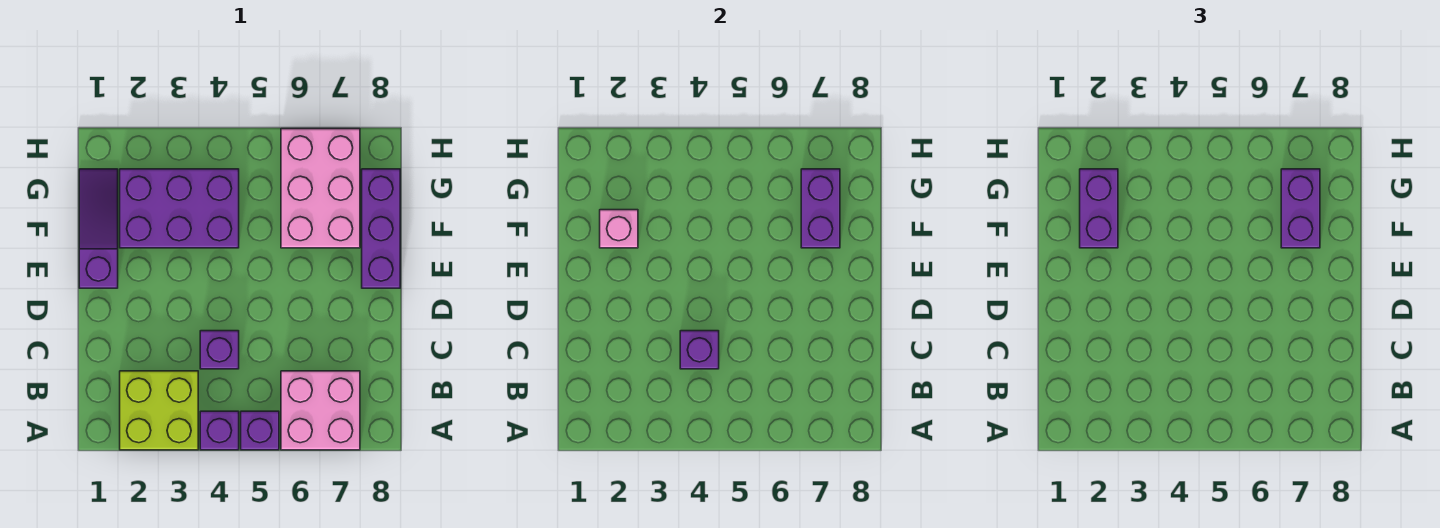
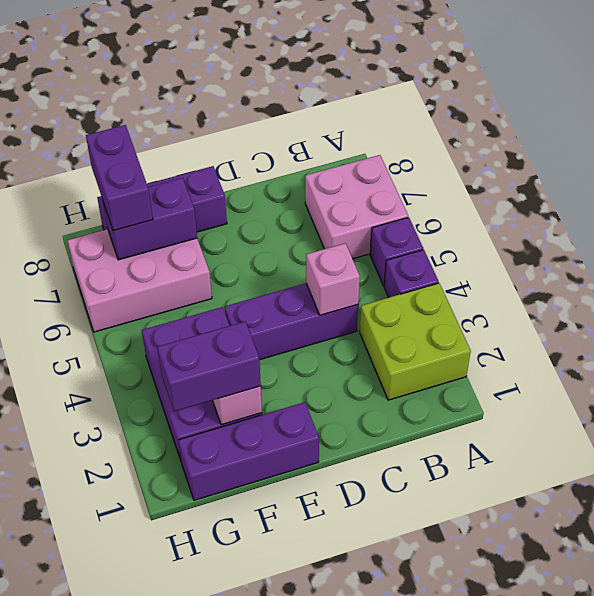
purple 1x1 brick [200,331,239,369] -> purple 1x3 brick [225,283,358,360]
purple 1x1 brick [680,331,719,369] -> pink 1x1 brick [306,243,360,315]
purple 1x3 slope [79,169,118,288] -> purple 1x3 brick [178,402,319,500]
purple 1x2 brick [1281,169,1320,248] -> purple 1x2 brick turned to [86,125,153,231]

